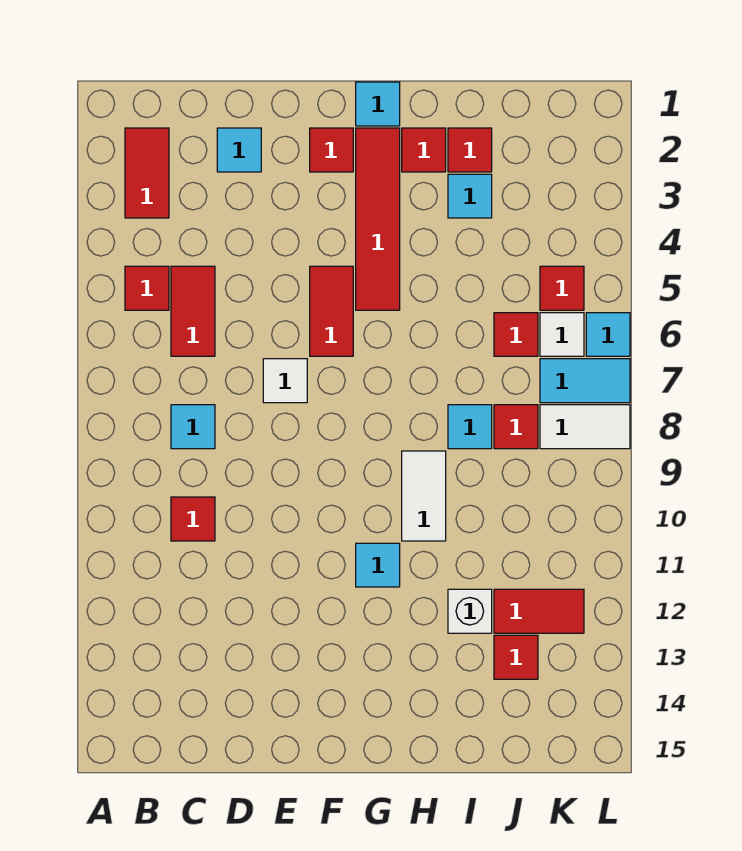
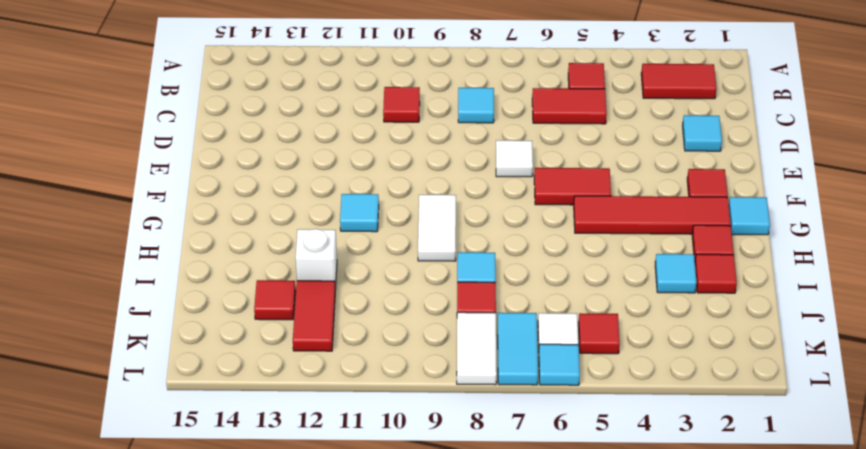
white 1x2 tile [402,451,446,541] -> white 1x2 tile turned to [418,195,456,261]
red 1x1 tile [494,313,538,356] -> none

